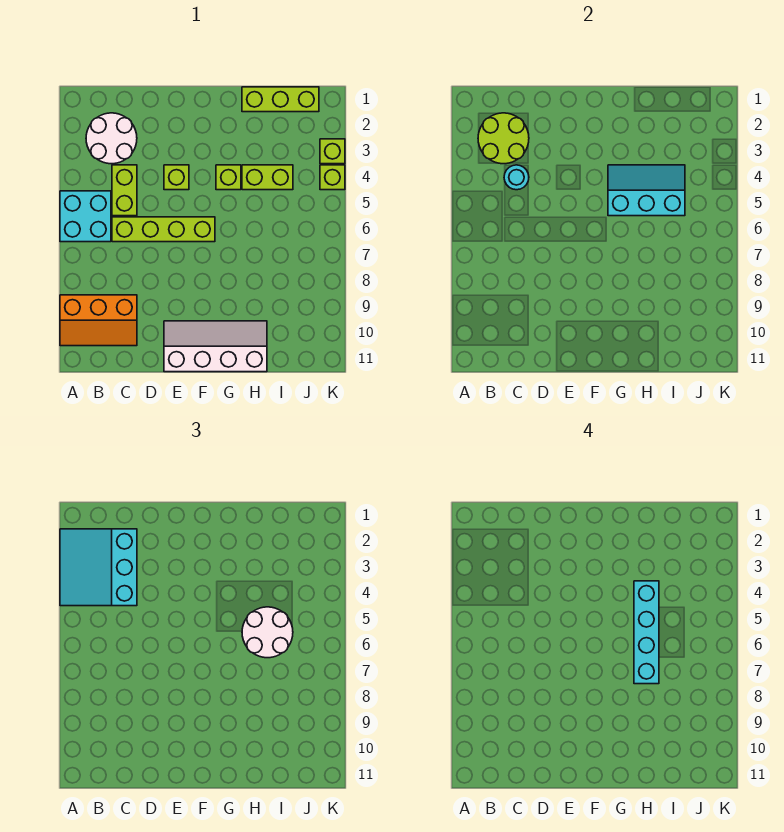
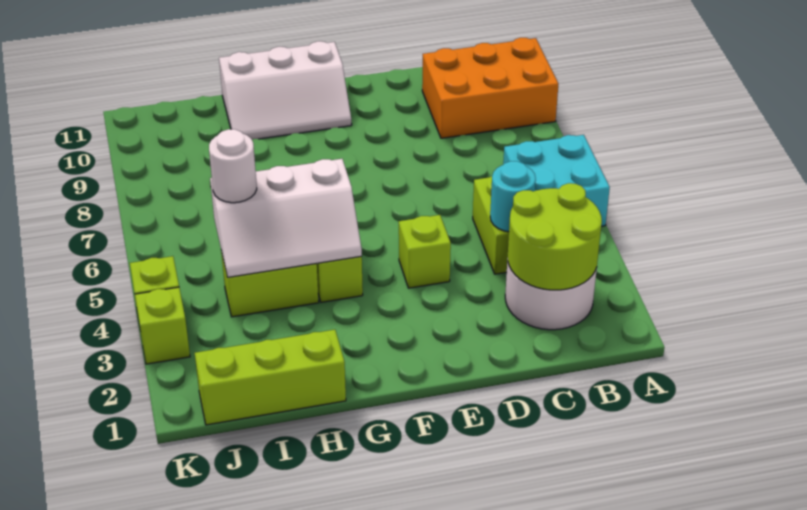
cyan 3x3 slope [60,529,137,606] -> none
orange 2x3 slope [60,295,137,346] -> orange 2x3 brick [422,38,558,138]
lime 1x4 brick [112,217,215,242] -> none
white 2x4 slope [164,321,267,372] -> white 2x3 slope [219,41,352,140]
cyan 2x3 slope [608,165,685,216] -> white 2x3 slope [210,159,362,277]
cyan 1x4 brick [634,581,659,684] -> none
white 2x2 round brick [242,607,293,658] -> white 1x1 round brick [209,129,257,203]

